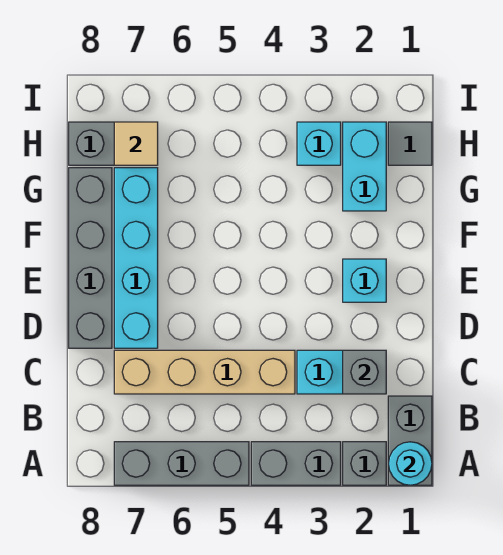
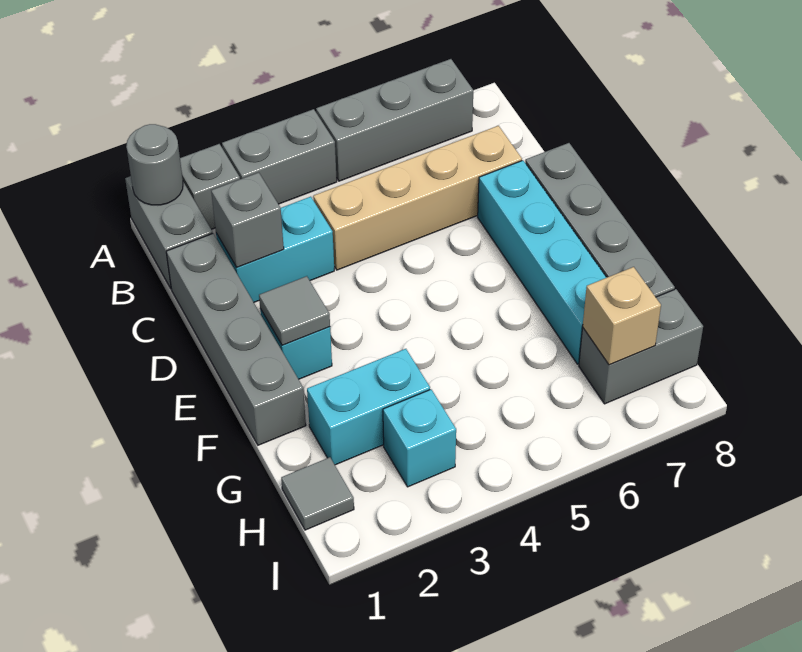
cyan 1x1 round brick [388,442,432,485] -> grey 1x1 round brick [126,124,183,205]
none -> grey 1x4 brick [166,234,306,445]
none -> grey 1x1 tile [259,276,330,345]
cyan 1x2 brick [343,122,386,211] -> cyan 1x2 brick turned to [307,349,430,465]
tan 1x1 tile [114,122,158,165] -> tan 1x1 brick [583,267,661,365]

